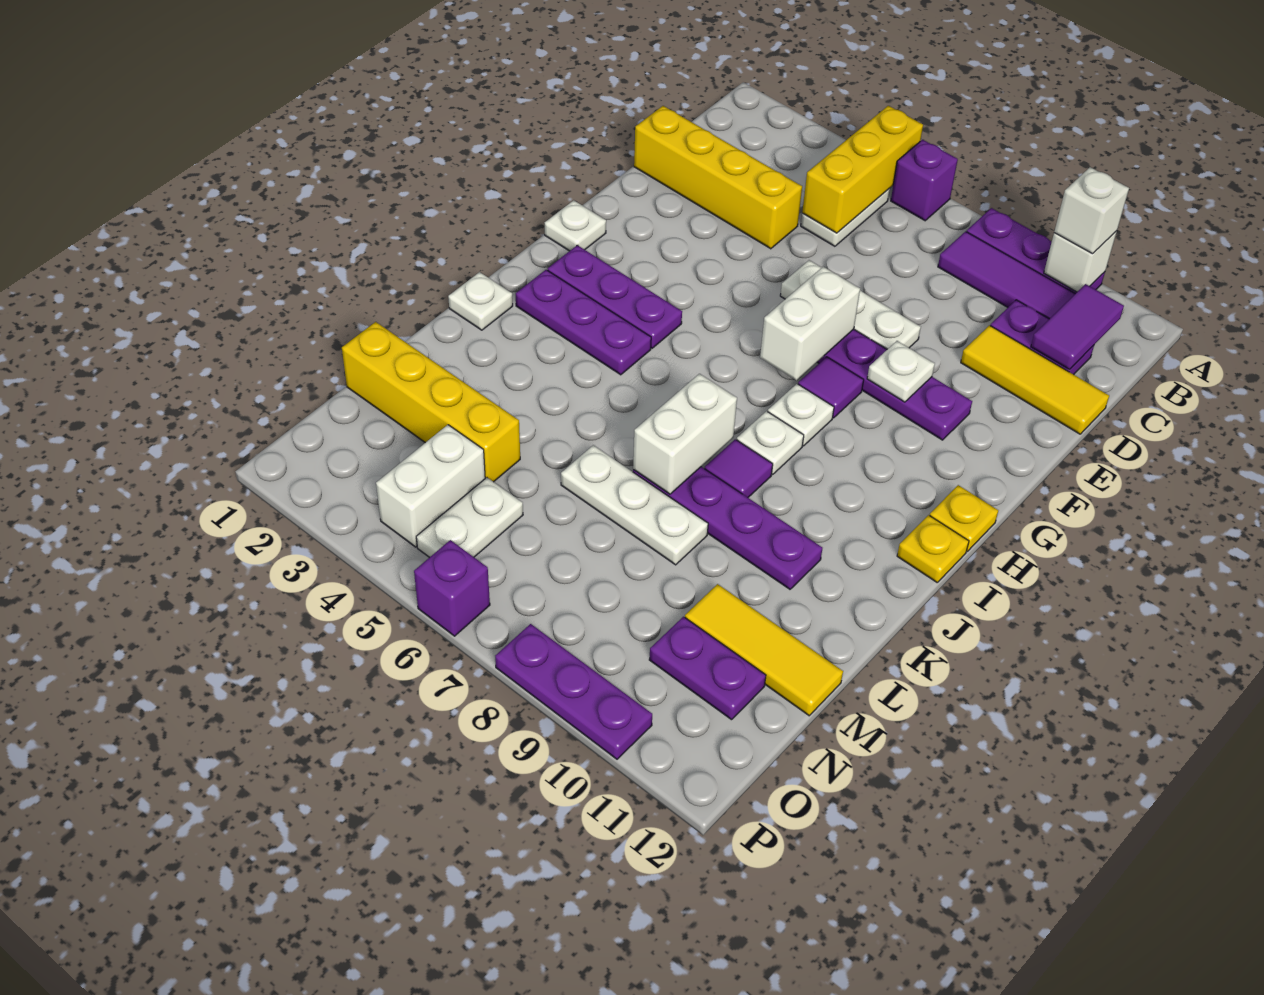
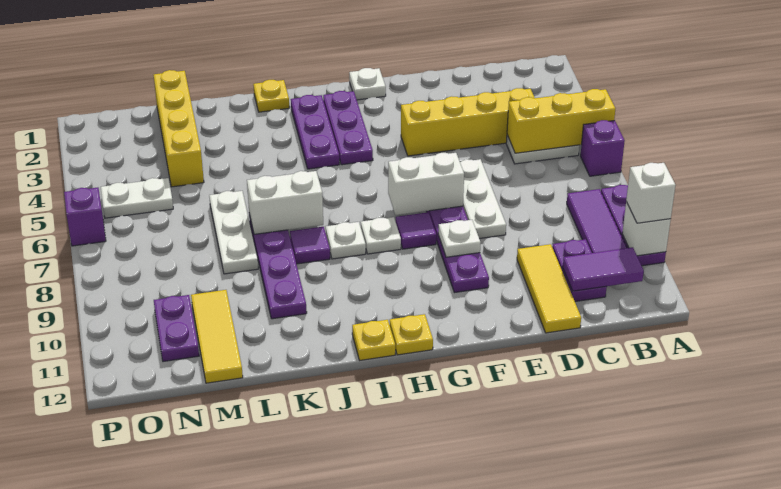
yellow 1x4 brick [634,106,802,249] -> yellow 1x4 brick turned to [401,88,535,156]
white 1x1 plate [448,272,513,330] -> yellow 1x1 plate [253,80,289,112]
white 1x2 brick [376,425,485,547] -> none
purple 1x3 plate [495,624,652,759] -> none

